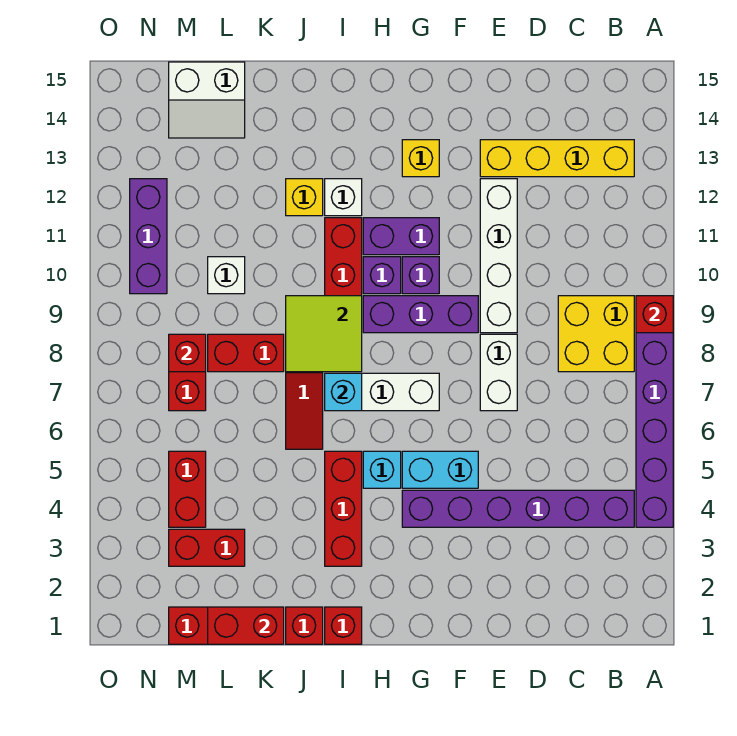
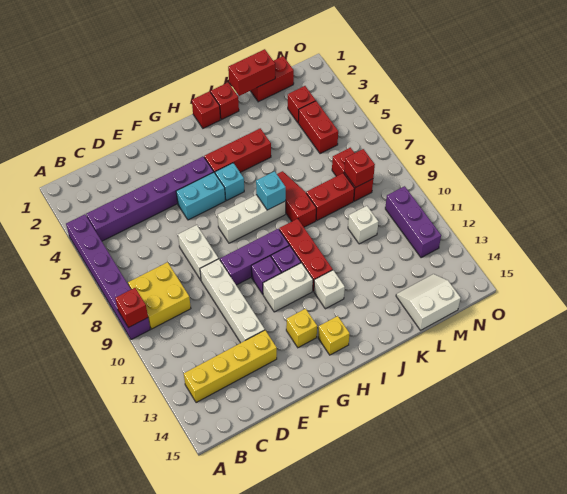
purple 1x2 brick [363,218,439,255] -> white 1x2 brick [263,263,313,312]
red 1x3 brick [325,451,362,566] -> red 1x3 brick turned to [204,128,271,173]
lime 2x2 tile [286,296,362,372] -> none
yellow 1x1 brick [286,179,323,216] -> yellow 1x1 brick moved to [318,316,350,355]
red 1x2 brick [169,529,245,566] -> red 1x1 brick [288,86,316,123]

